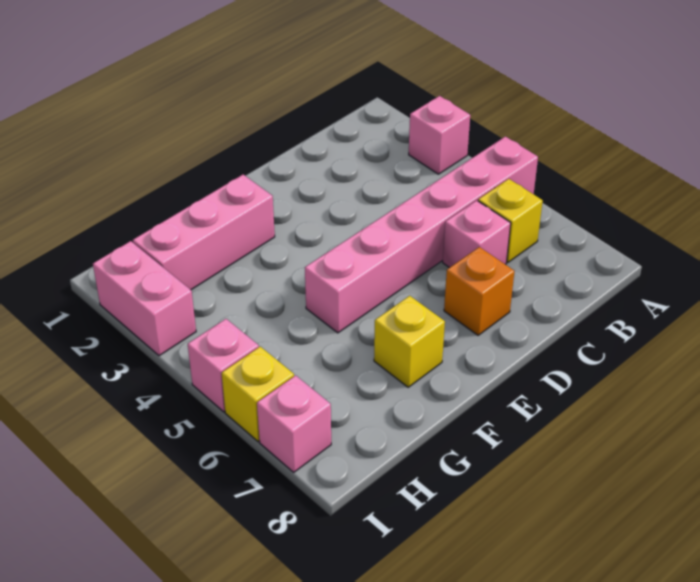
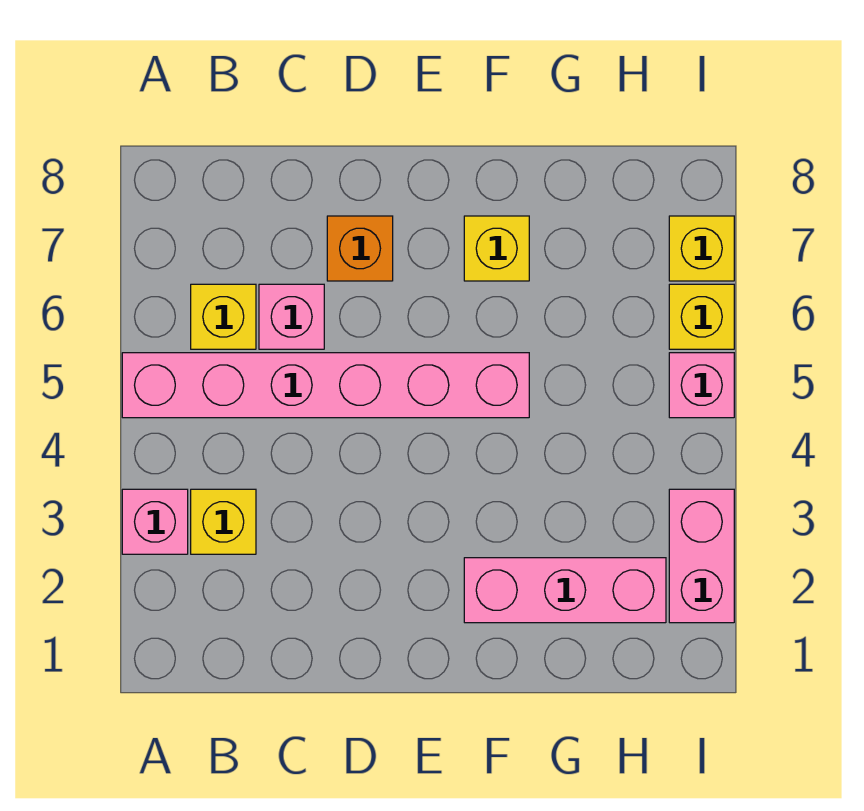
none -> yellow 1x1 brick [191,489,256,554]
pink 1x1 brick [257,375,331,472] -> yellow 1x1 brick [669,216,734,281]

